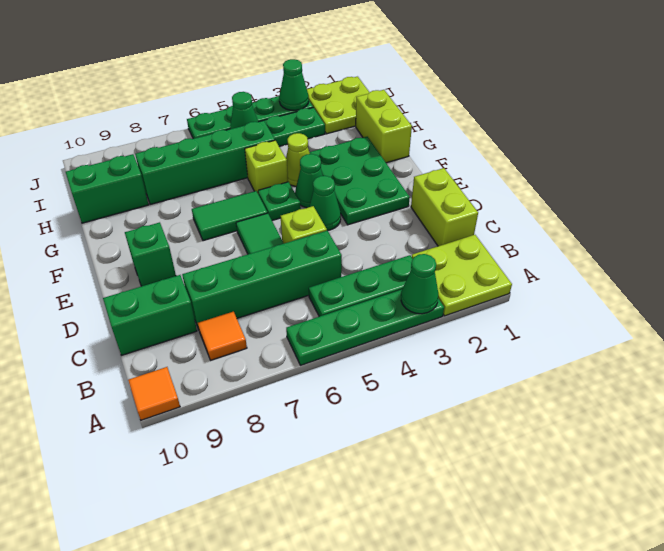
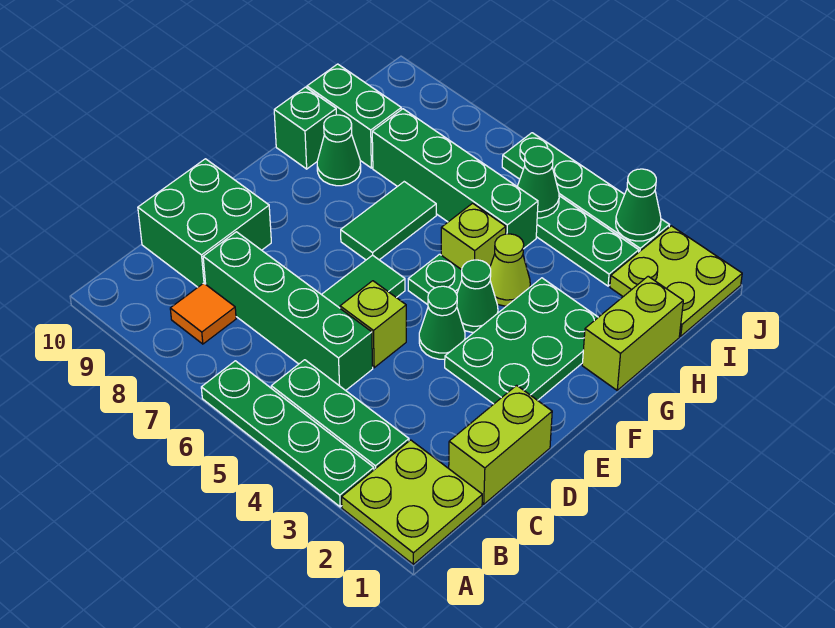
green 1x1 cone [401,254,438,314] -> green 1x1 cone moved to [317,115,361,186]
orange 1x1 tile [128,367,180,420] -> none
green 1x2 brick [103,275,197,355] -> green 2x2 brick [138,159,271,287]
green 1x1 brick [125,222,176,286] -> green 1x1 brick moved to [274,87,336,169]
green 1x2 tile [192,191,267,241] -> green 1x2 tile turned to [341,182,436,260]

